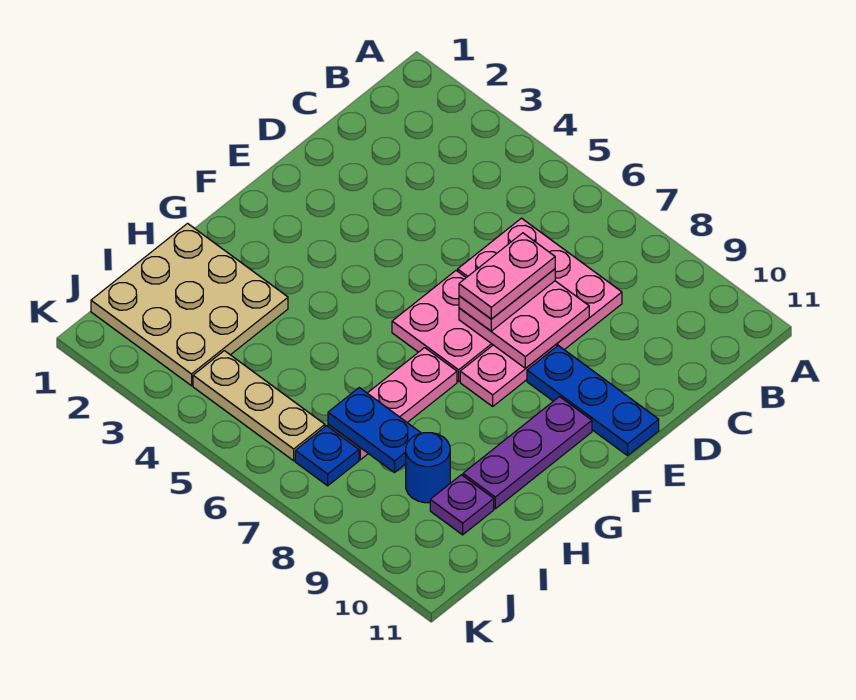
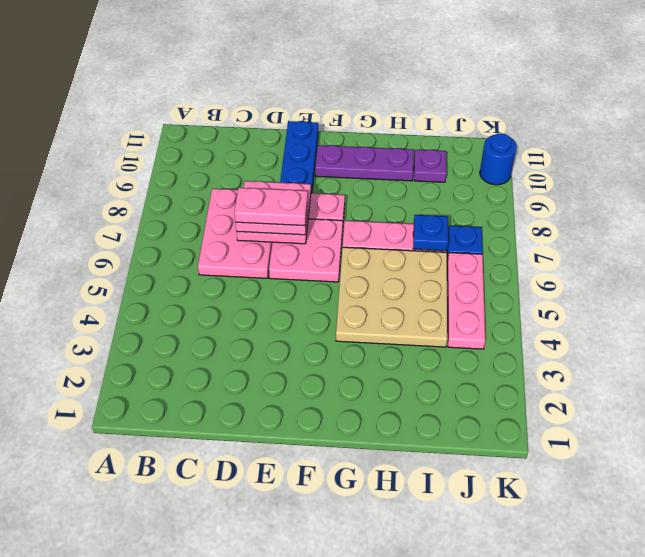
tan 3x3 plate [91,223,288,386] -> tan 3x3 plate moved to [336,247,447,347]
blue 1x2 plate [328,388,421,473] -> blue 1x1 plate [413,215,448,251]
blue 1x1 round brick [406,433,450,503] -> blue 1x1 round brick moved to [480,133,517,185]
tan 1x3 plate [193,351,325,461] -> pink 1x3 plate [447,253,485,349]

